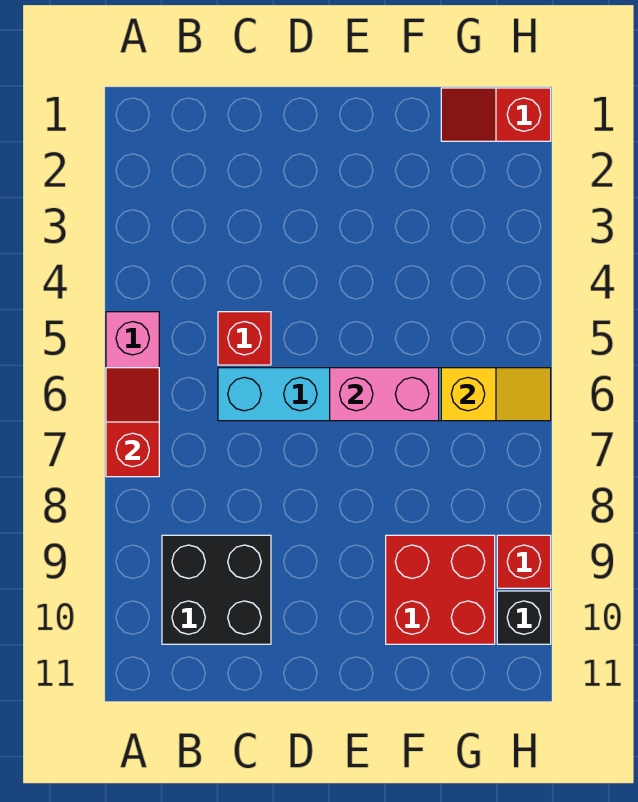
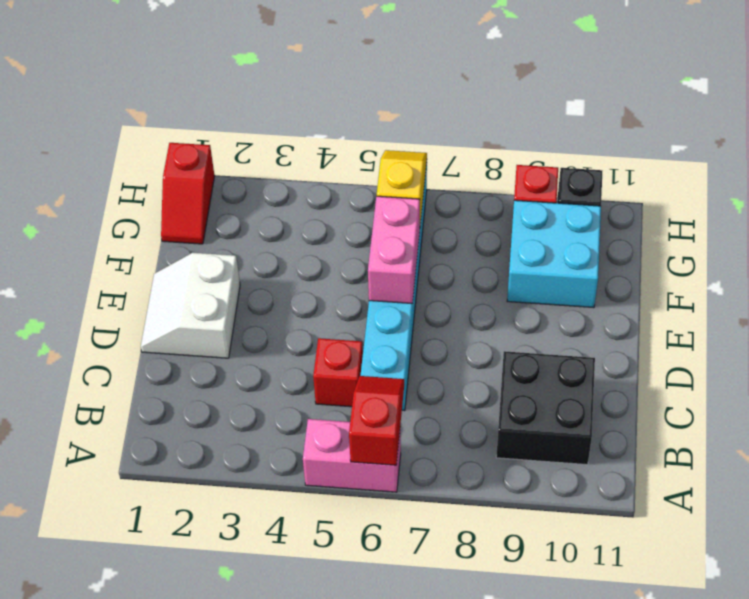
red 1x2 slope [106,368,159,477] -> red 1x2 slope turned to [349,376,404,465]
none -> white 2x2 slope [141,253,240,358]
red 2x2 brick [386,535,495,644] -> cyan 2x2 brick [507,200,601,308]

